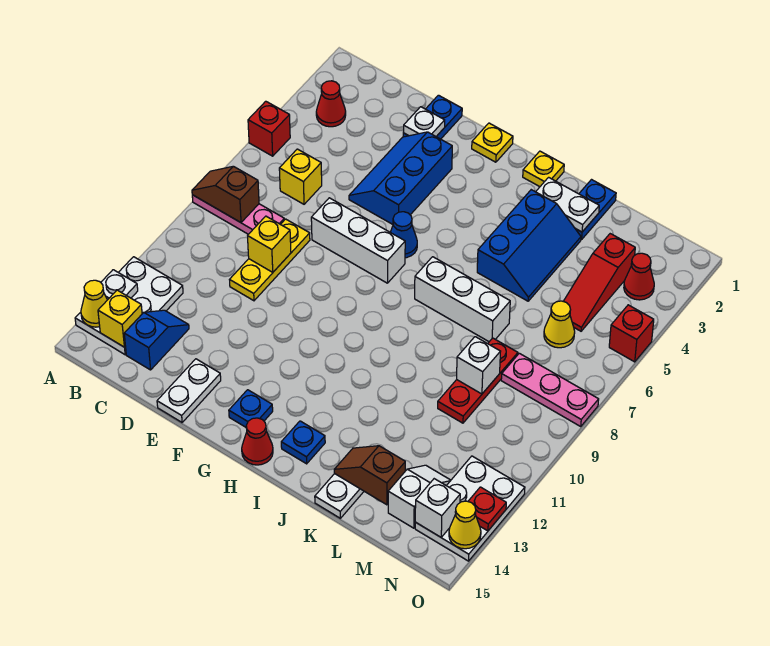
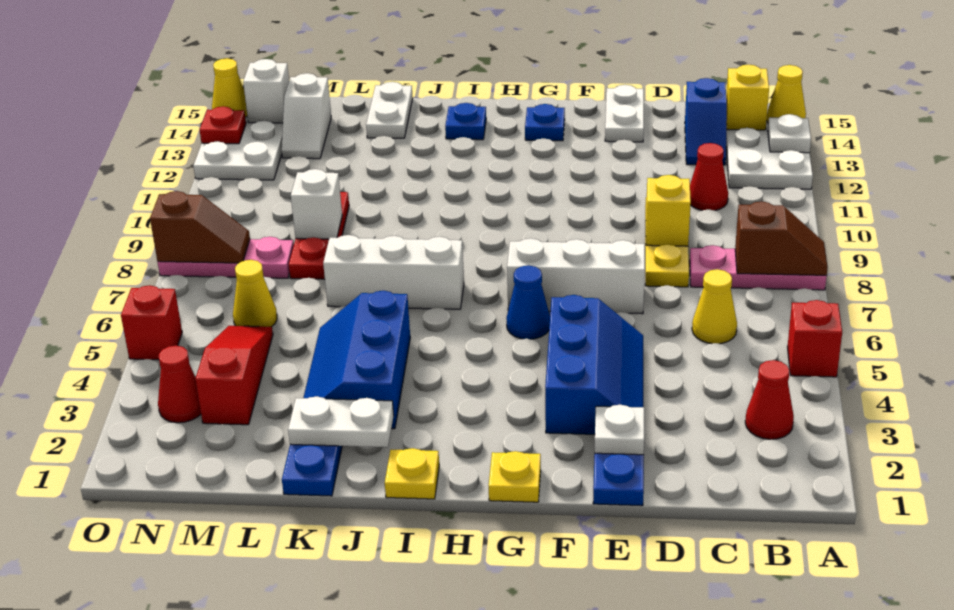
yellow 1x1 brick [279,149,322,204] -> yellow 1x1 cone [692,269,737,344]
red 1x1 cone [242,418,273,465] -> red 1x1 cone moved to [690,143,728,210]
brown 1x2 slope [334,446,405,505] -> brown 1x2 slope moved to [150,191,250,263]

